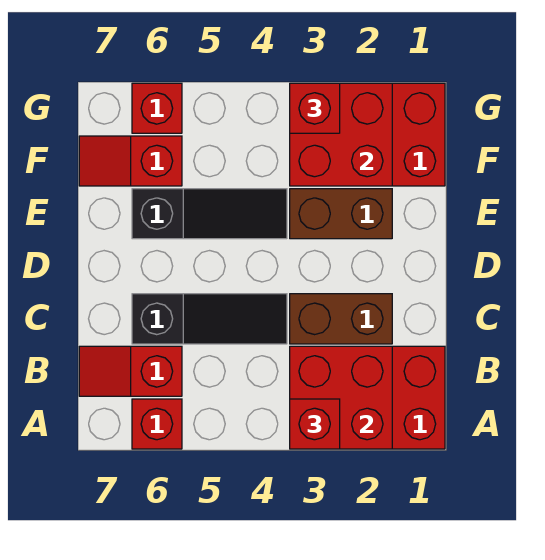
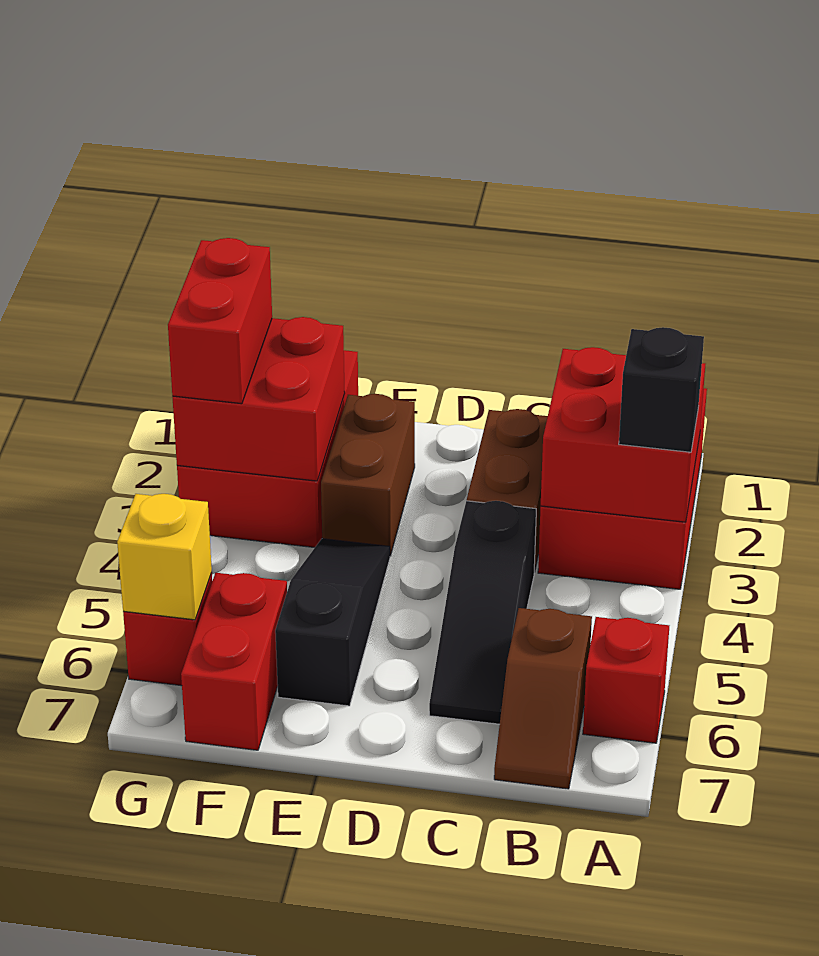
red 1x1 brick [290,399,340,449] -> black 1x1 brick [619,327,704,452]
red 1x2 slope [79,346,182,396] -> brown 1x2 slope [494,608,592,789]
black 1x3 slope [132,294,287,344] -> black 1x3 slope turned to [429,501,536,724]
red 1x2 slope [79,136,182,186] -> red 1x2 brick [181,573,287,750]
red 1x1 brick [290,83,340,133] -> red 1x2 brick [168,238,272,404]
none -> yellow 1x1 brick [117,494,212,620]

